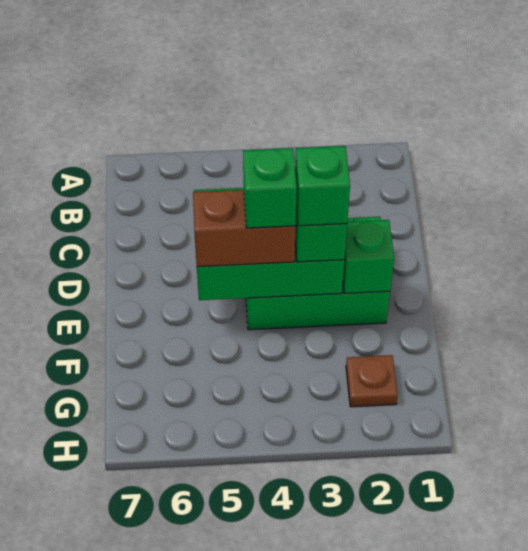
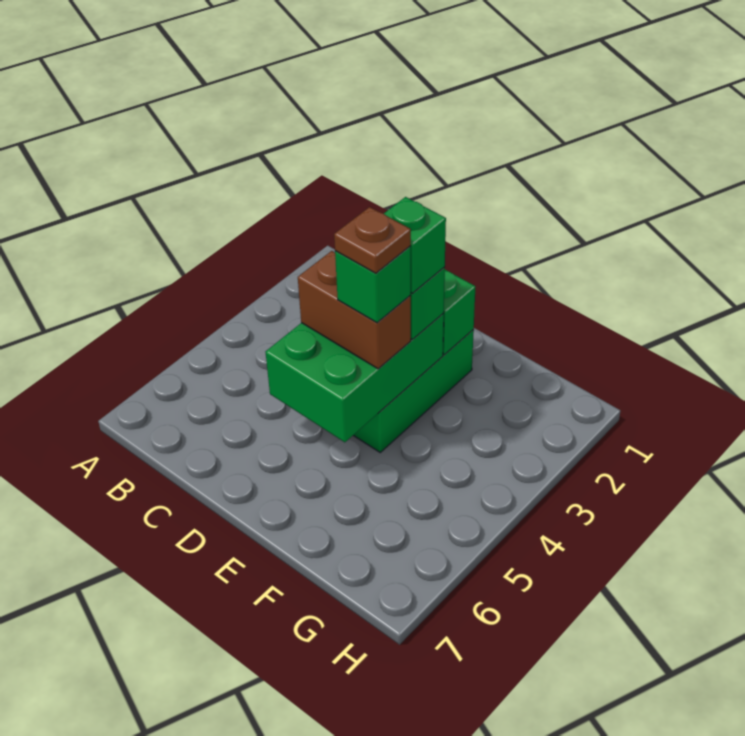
brown 1x2 brick [193,190,296,267] -> brown 1x2 brick turned to [298,251,411,369]
brown 1x1 plate [346,355,398,407] -> brown 1x1 plate moved to [334,207,411,273]

